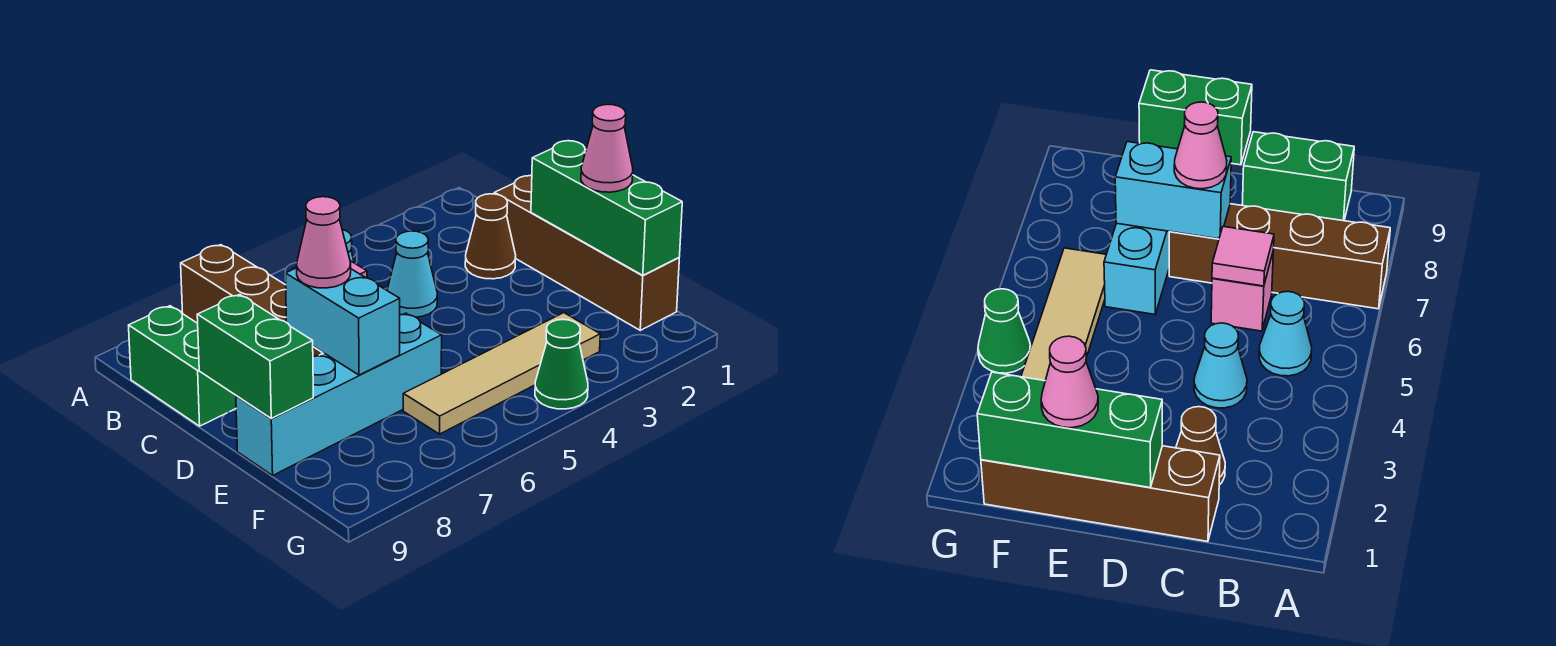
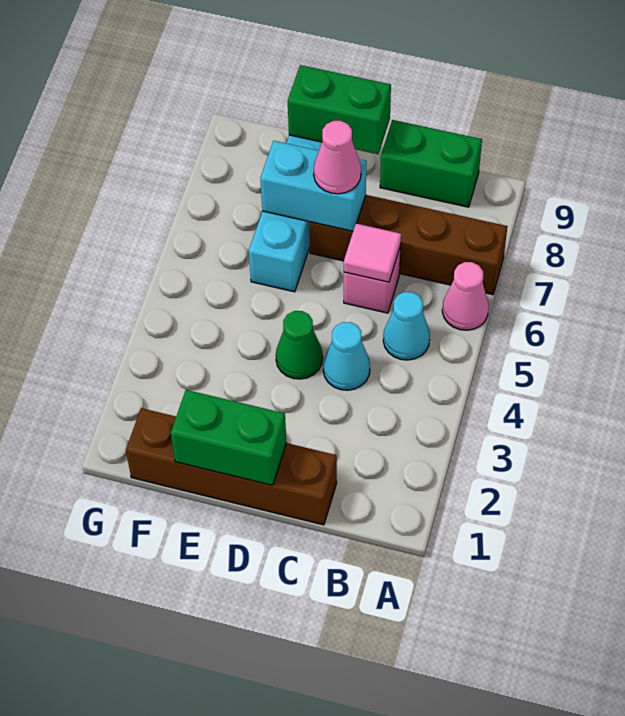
brown 1x1 cone [465,194,516,279] -> none
green 1x3 brick [531,141,682,275] -> green 1x2 brick [171,390,287,485]
pink 1x1 cone [581,104,633,192] -> pink 1x1 cone moved to [442,262,489,330]
tan 1x4 tile [403,313,600,434] -> none
green 1x1 cone [535,320,588,409] -> green 1x1 cone moved to [276,311,323,379]

